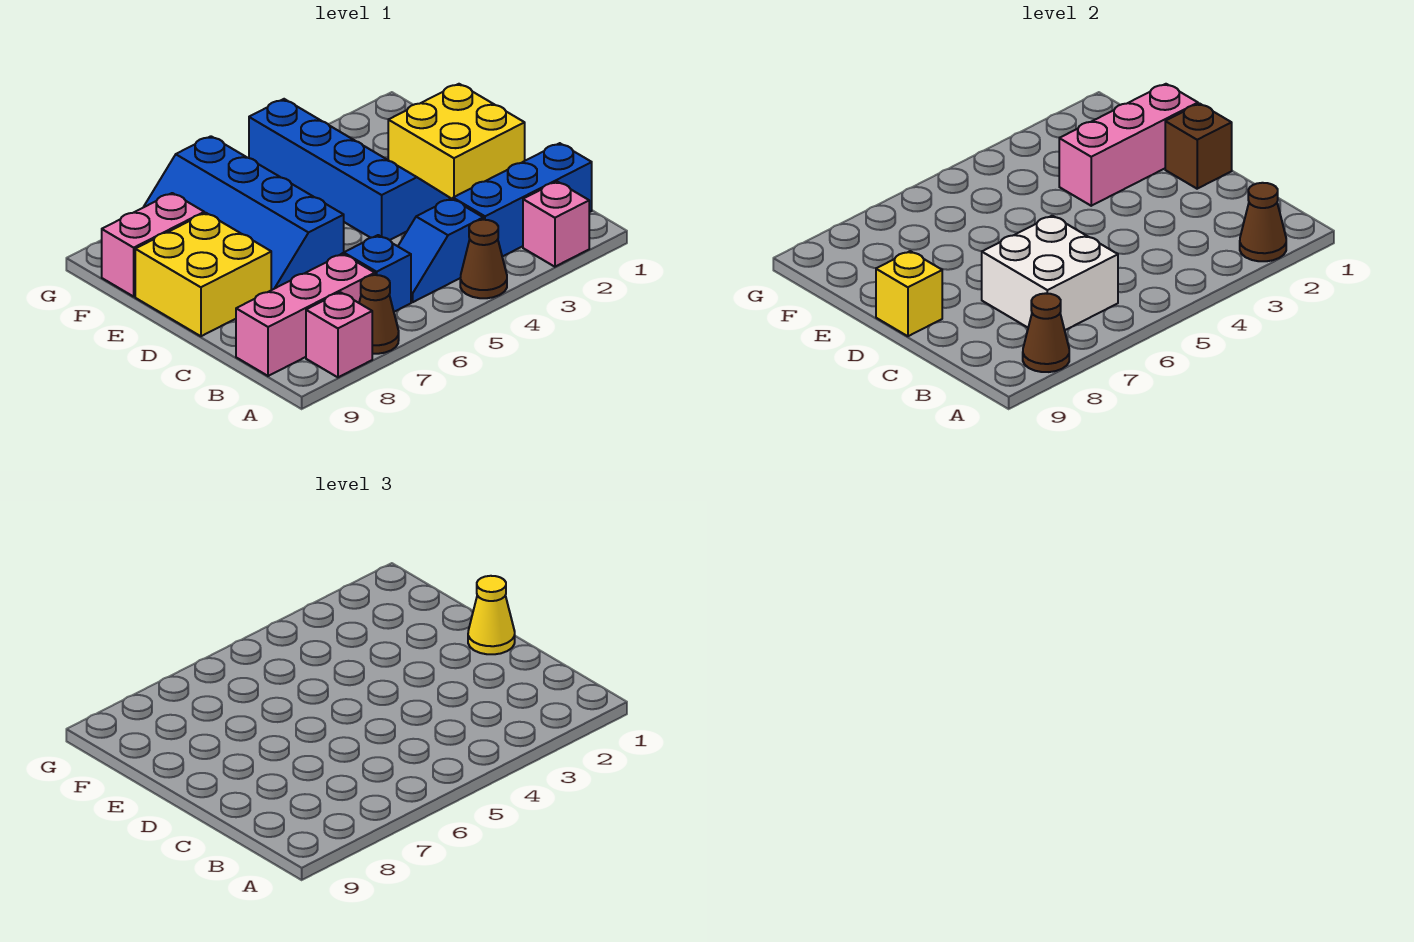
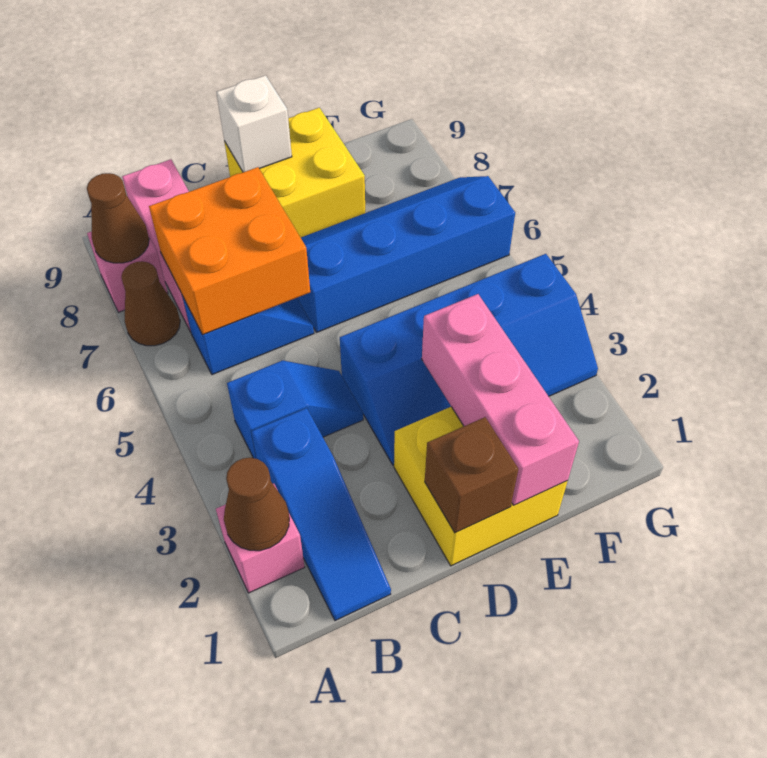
brown 1x1 cone [460,220,507,298] -> none
blue 1x3 brick [453,143,592,257] -> blue 1x3 slope [251,408,391,621]
blue 1x2 slope [398,199,483,302] -> blue 1x2 slope turned to [227,360,363,459]
white 2x2 brick [982,216,1118,330] -> orange 2x2 brick [149,167,310,335]
yellow 1x1 cone [468,576,515,654] -> none
yellow 1x1 brick [876,251,942,336] -> white 1x1 brick [216,75,292,172]
pink 1x2 brick [102,193,204,297] -> none

